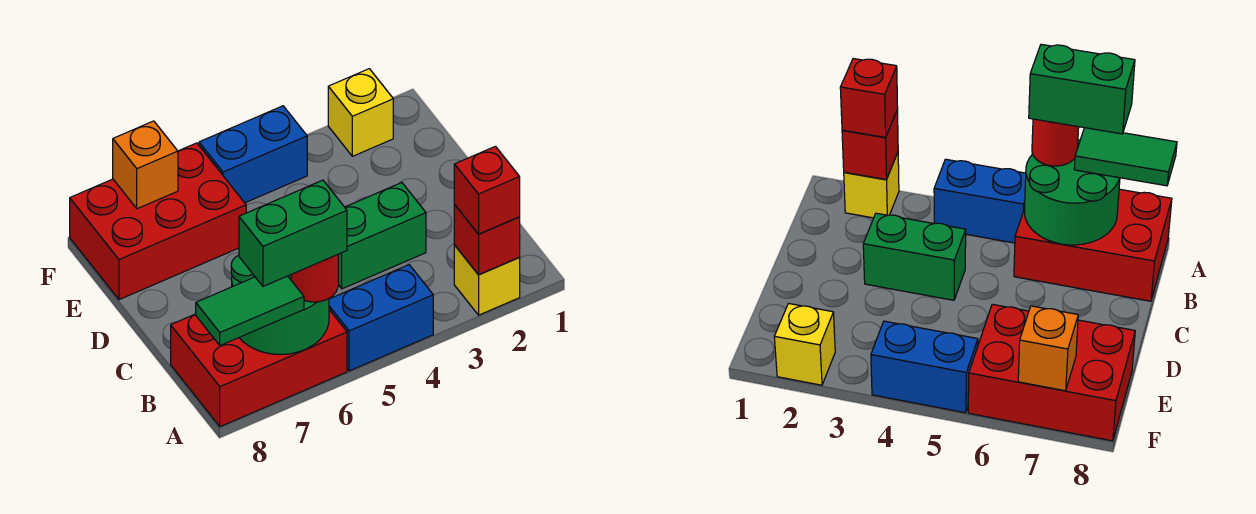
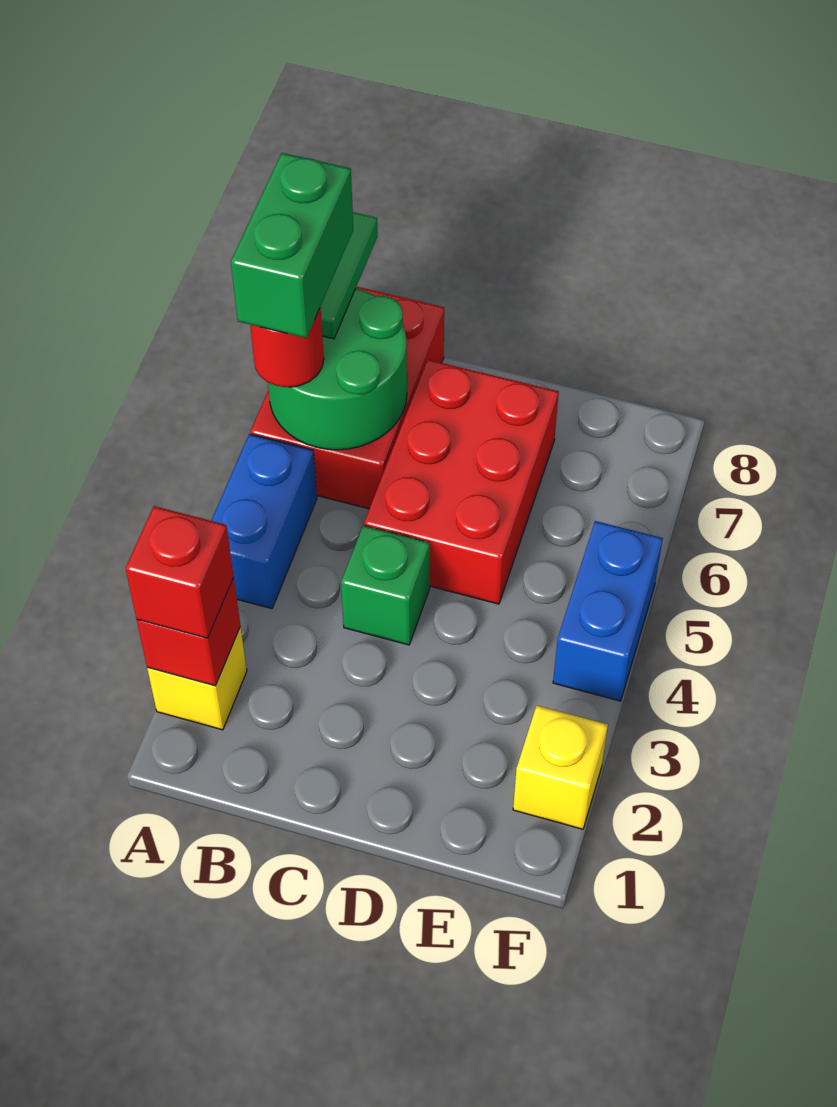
green 1x2 brick [338,183,426,289] -> green 1x1 brick [341,526,430,645]
red 2x3 brick [70,143,246,300] -> red 2x3 brick moved to [364,360,559,604]
orange 1x1 brick [113,121,178,209] -> none

